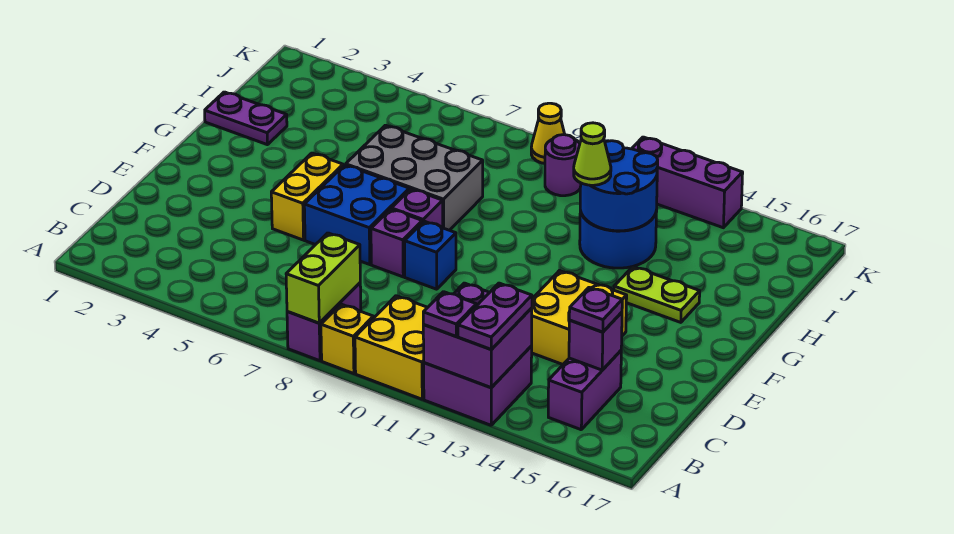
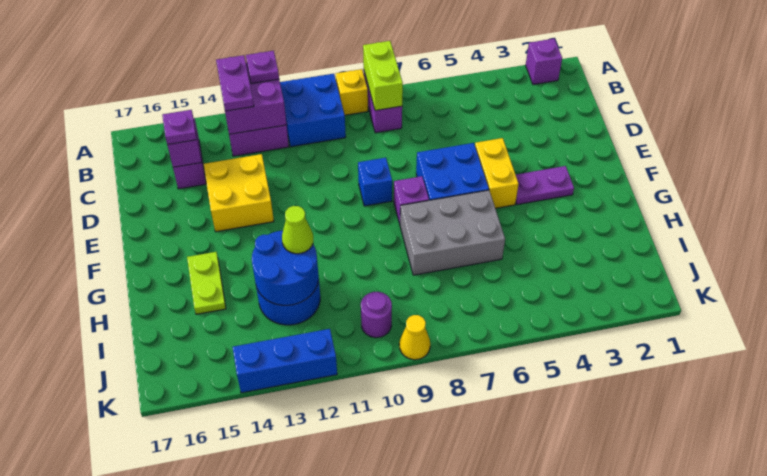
yellow 2x2 brick [355,296,428,399] -> blue 2x2 brick [280,74,346,147]
purple 1x1 brick [371,209,422,277] -> purple 1x1 brick moved to [526,39,562,85]
lime 1x2 plate [614,267,700,322] -> lime 1x2 plate turned to [187,252,226,314]
purple 1x2 plate [205,92,287,145] -> purple 1x2 plate moved to [516,166,574,205]
purple 1x3 brick [632,137,743,228] -> blue 1x3 brick [233,329,337,393]

